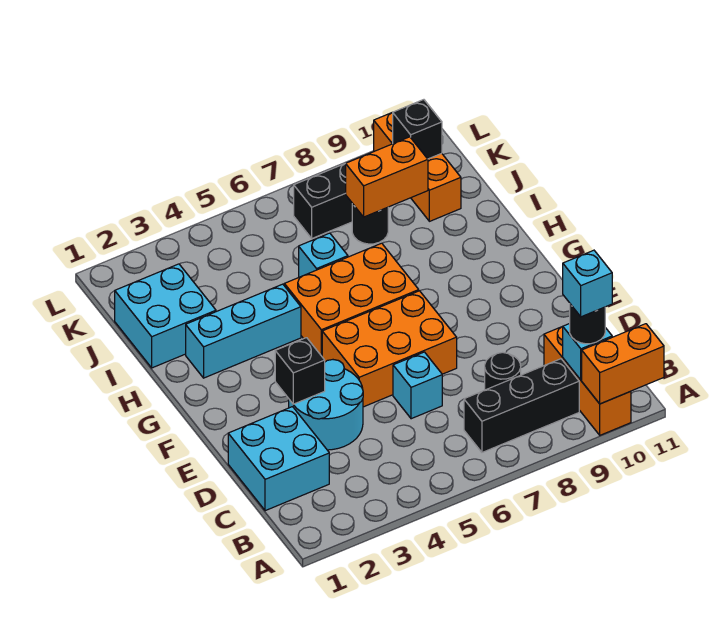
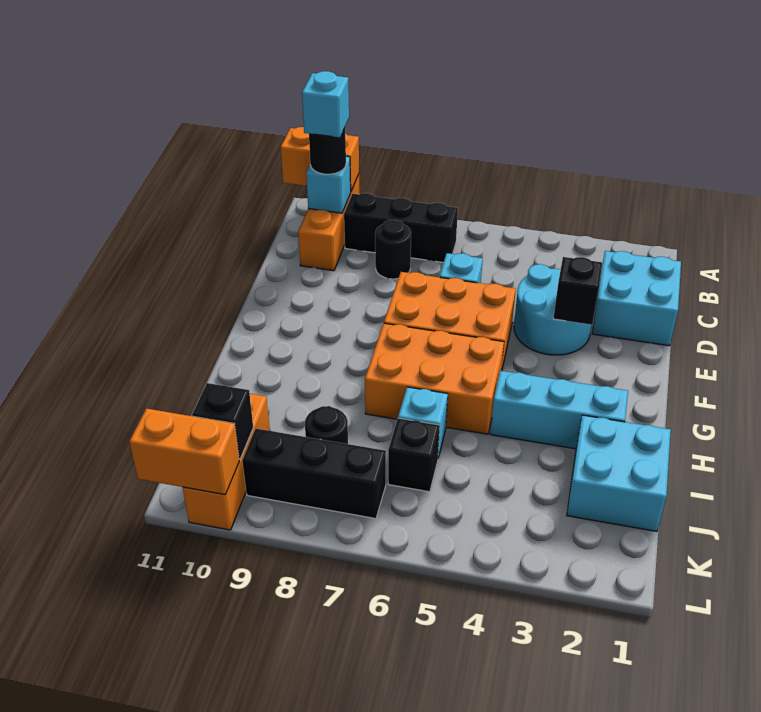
none -> black 1x1 brick [388,418,440,492]
orange 1x2 brick [346,137,428,217] -> orange 1x2 brick moved to [129,408,239,495]

